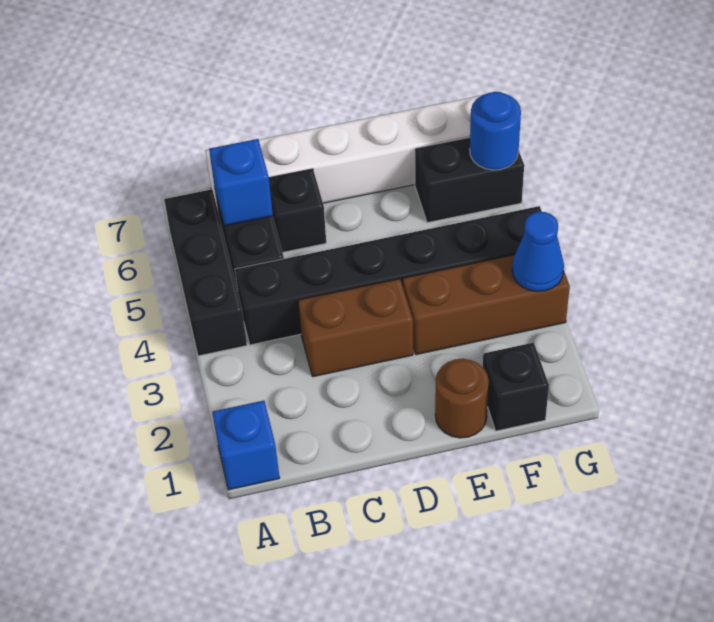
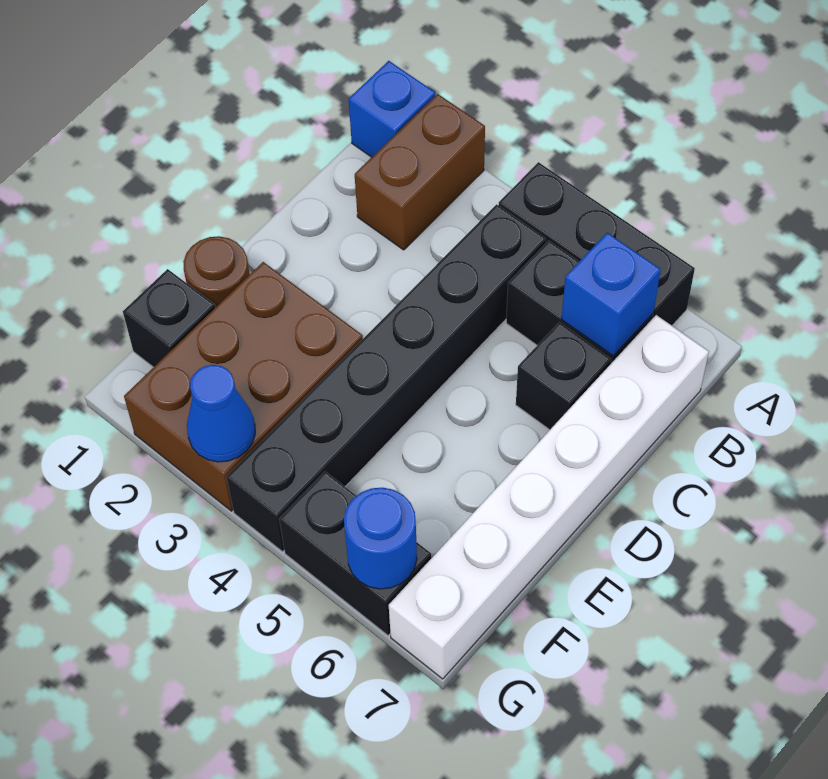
brown 1x2 brick [298,279,413,377] -> brown 1x2 brick moved to [355,94,485,250]
brown 1x3 brick [403,255,570,355] -> brown 2x3 brick [124,262,363,511]
black 1x2 brick [415,137,524,223] -> black 1x2 brick turned to [279,472,431,635]

